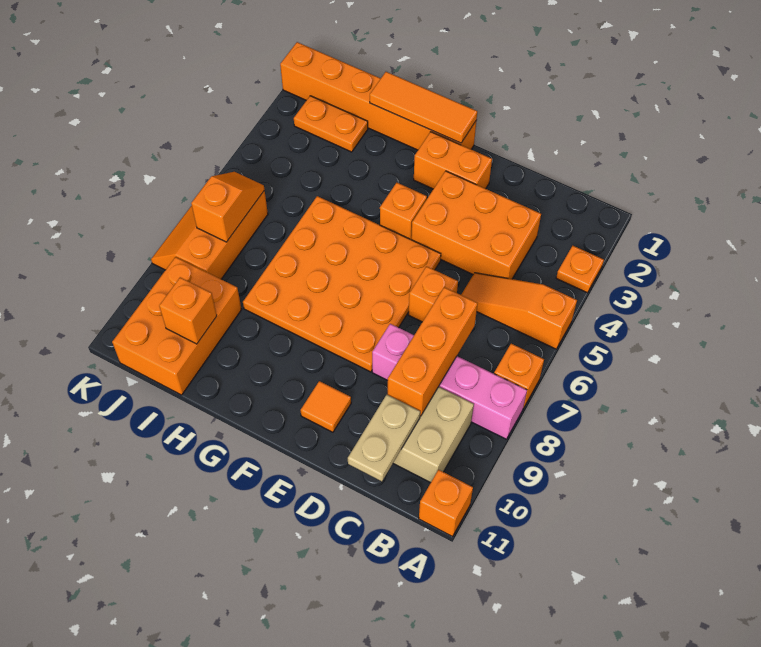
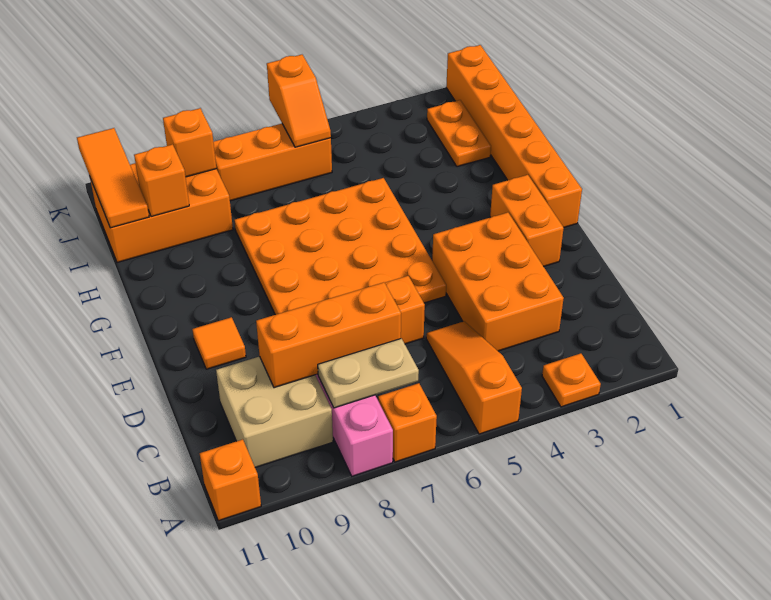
tan 1x2 plate [348,395,420,482] -> tan 1x2 plate moved to [318,338,419,408]
orange 1x3 tile [370,72,477,143] -> orange 1x3 tile moved to [77,128,149,228]
orange 1x1 brick [380,183,427,239] -> orange 1x1 brick moved to [163,108,216,177]
orange 1x2 slope [191,172,265,242] -> orange 1x2 slope turned to [267,55,331,147]

